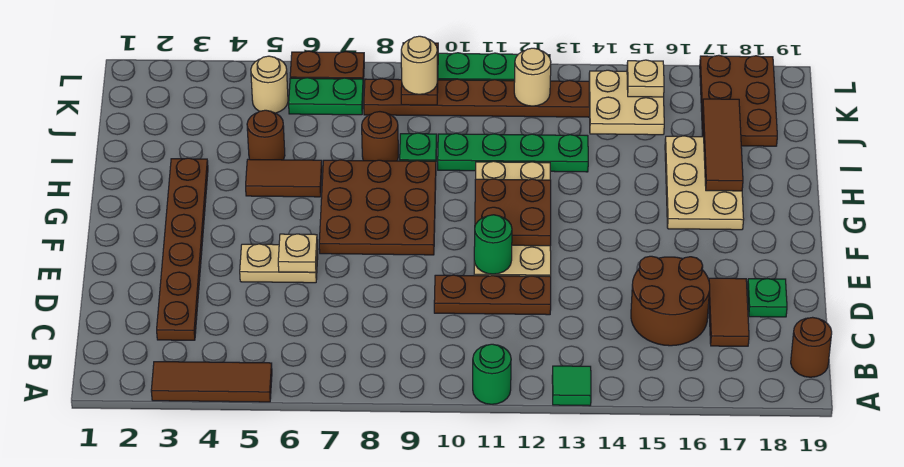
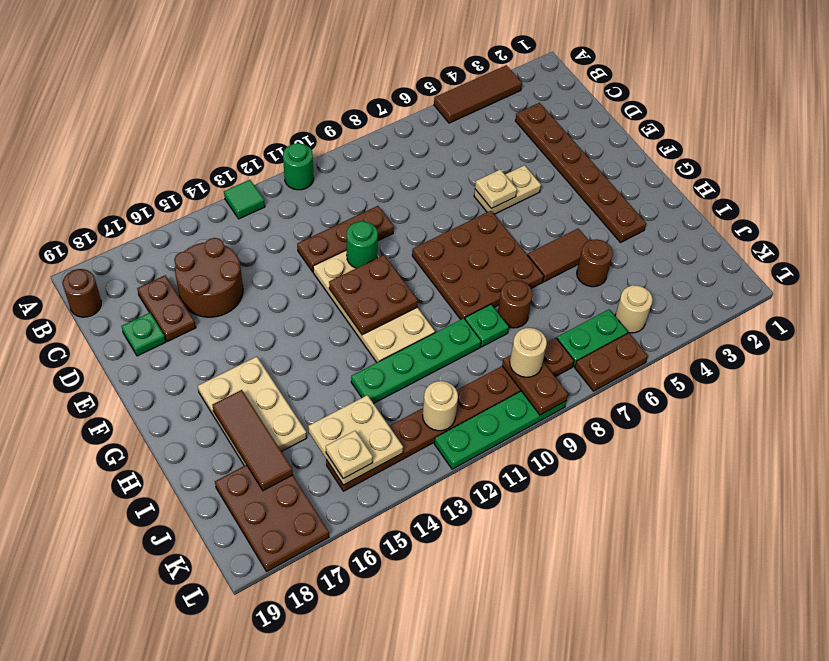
brown 1x2 tile [709,278,749,346] -> brown 1x2 plate [137,275,196,341]

